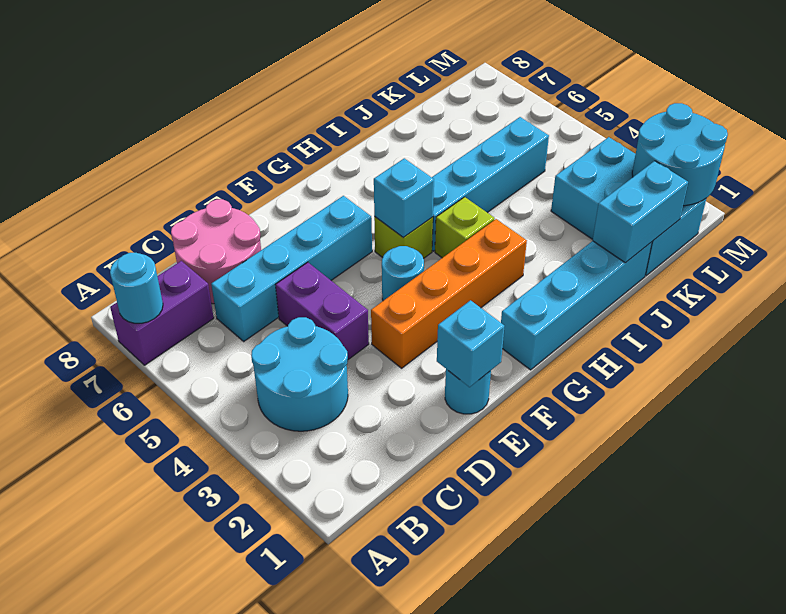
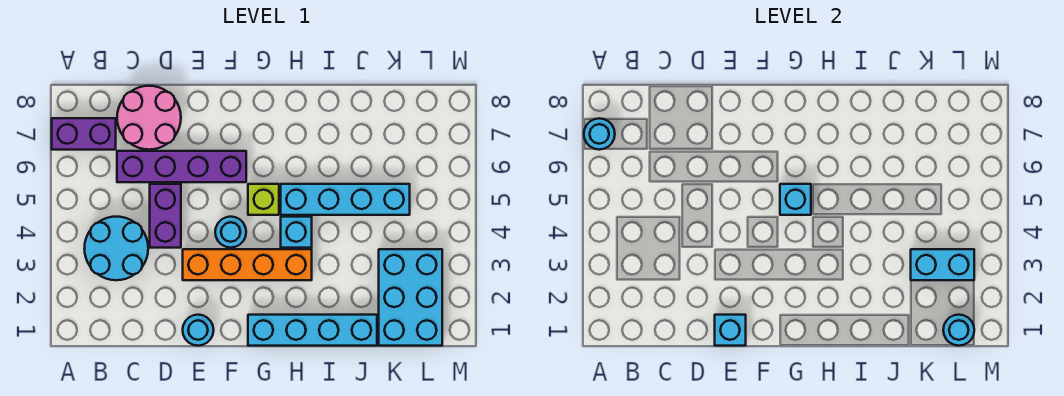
cyan 1x4 brick [211,196,372,341] -> purple 1x4 brick [117,151,246,182]
lime 1x1 brick [435,197,495,258] -> cyan 1x1 brick [281,217,312,248]
cyan 1x2 brick [593,161,688,263] -> cyan 1x2 brick moved to [911,249,974,280]
cyan 2x2 round brick [632,103,728,206] -> cyan 1x1 round brick [943,315,974,346]

